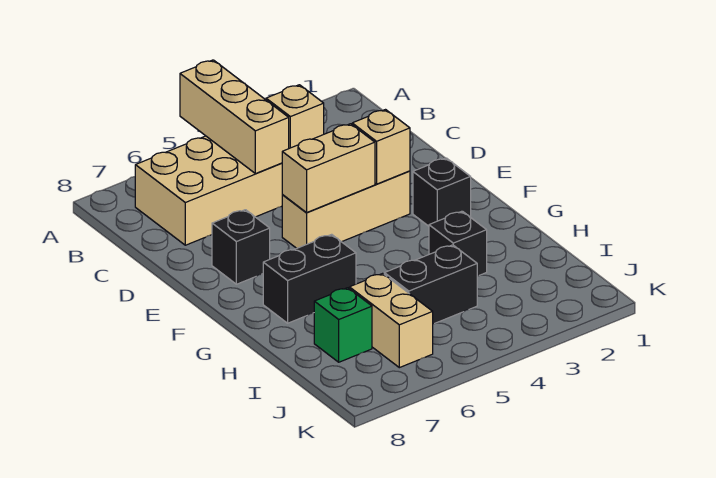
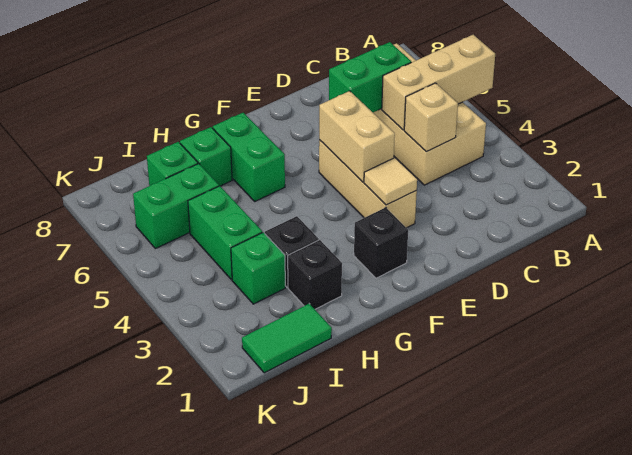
none -> green 1x2 brick [329,42,411,112]
tan 1x1 brick [352,110,410,184] -> tan 1x1 tile [364,158,417,205]
black 1x1 brick [212,210,270,284] -> black 1x1 brick moved to [288,240,342,309]
black 1x2 brick [263,234,356,323] -> green 1x2 brick [213,113,285,201]
none -> green 1x1 brick [180,127,232,186]
none -> green 1x2 tile [242,304,332,373]
none -> green 1x1 brick [231,232,285,304]
black 1x2 brick [384,245,477,324] -> green 1x2 brick [188,186,262,280]
tan 1x2 brick [349,273,433,368] -> green 1x2 brick [133,164,219,249]

